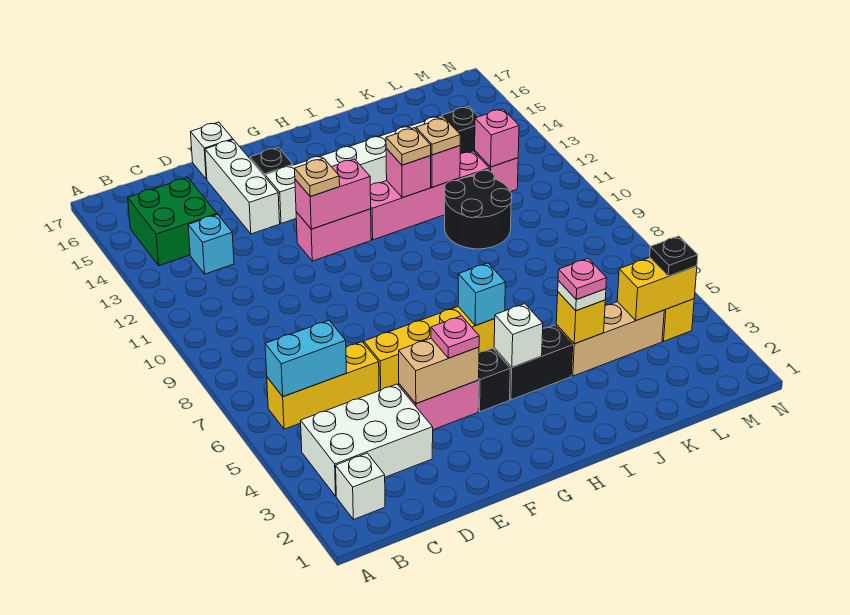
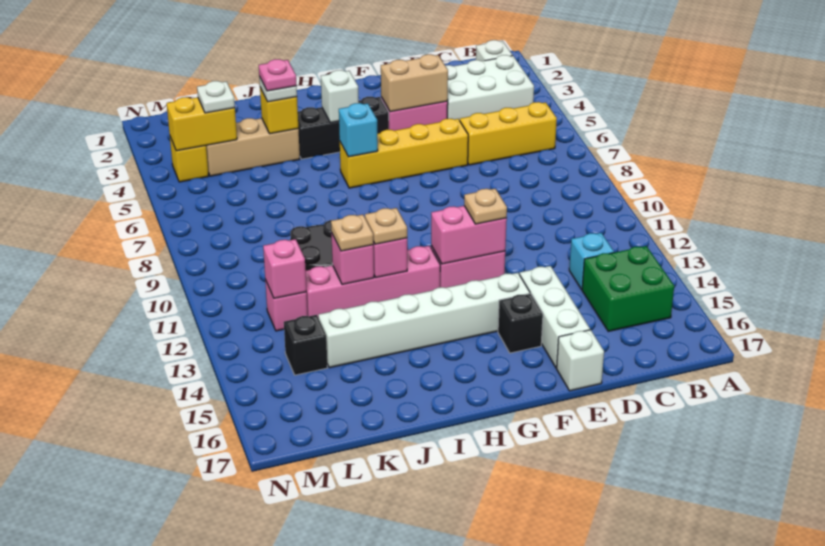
cyan 1x2 brick [265,321,346,397] -> none
pink 1x1 plate [431,316,479,358] -> none
none -> white 1x1 plate [197,81,235,113]
black 1x1 plate [650,236,698,276] -> none

